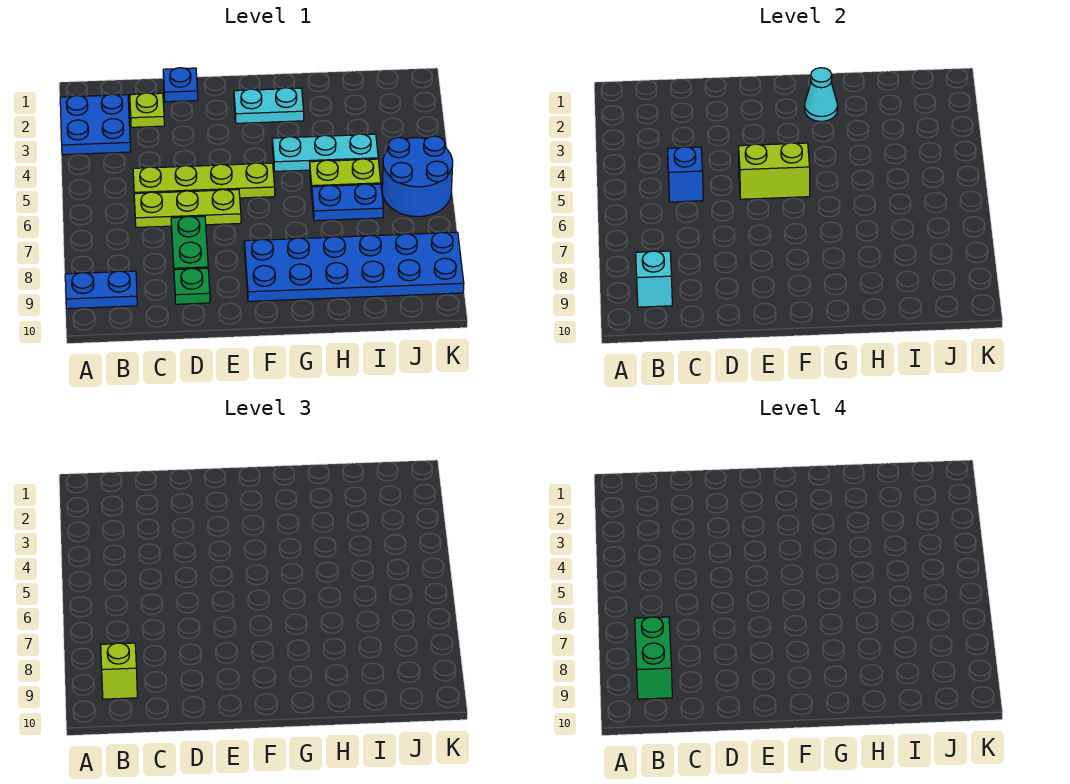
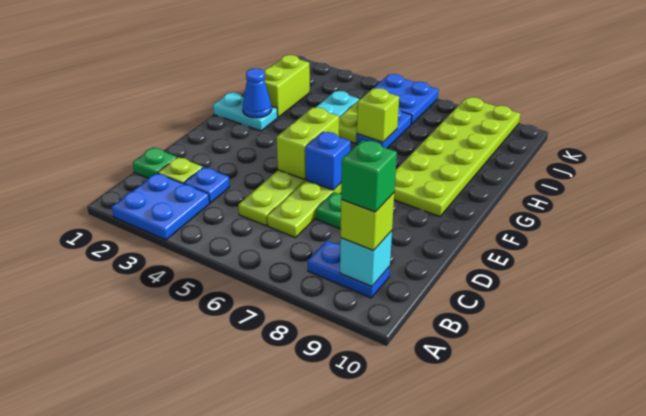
blue 1x2 plate [65,271,137,309] -> blue 1x2 plate turned to [308,241,390,298]
green 1x2 brick [635,617,672,699] -> green 1x1 brick [341,140,397,212]
blue 1x1 brick [668,147,703,202] -> blue 1x1 brick moved to [305,132,351,190]
blue 1x1 plate [163,68,198,102] -> blue 1x1 plate moved to [184,167,230,203]
green 1x1 plate [174,268,210,304] -> green 1x1 plate moved to [133,148,177,178]
cyan 1x2 plate [234,88,304,123] -> cyan 1x2 plate turned to [213,92,278,131]
blue 2x6 plate [244,232,464,301] -> lime 2x6 plate [394,97,520,217]
cyan 1x1 cone [805,68,838,121] -> blue 1x1 cone [243,68,272,118]
none -> lime 1x2 brick [264,55,310,117]
none -> lime 1x1 brick [357,88,399,142]
blue 2x2 round brick [382,136,453,217] -> blue 2x2 plate [373,74,439,124]

